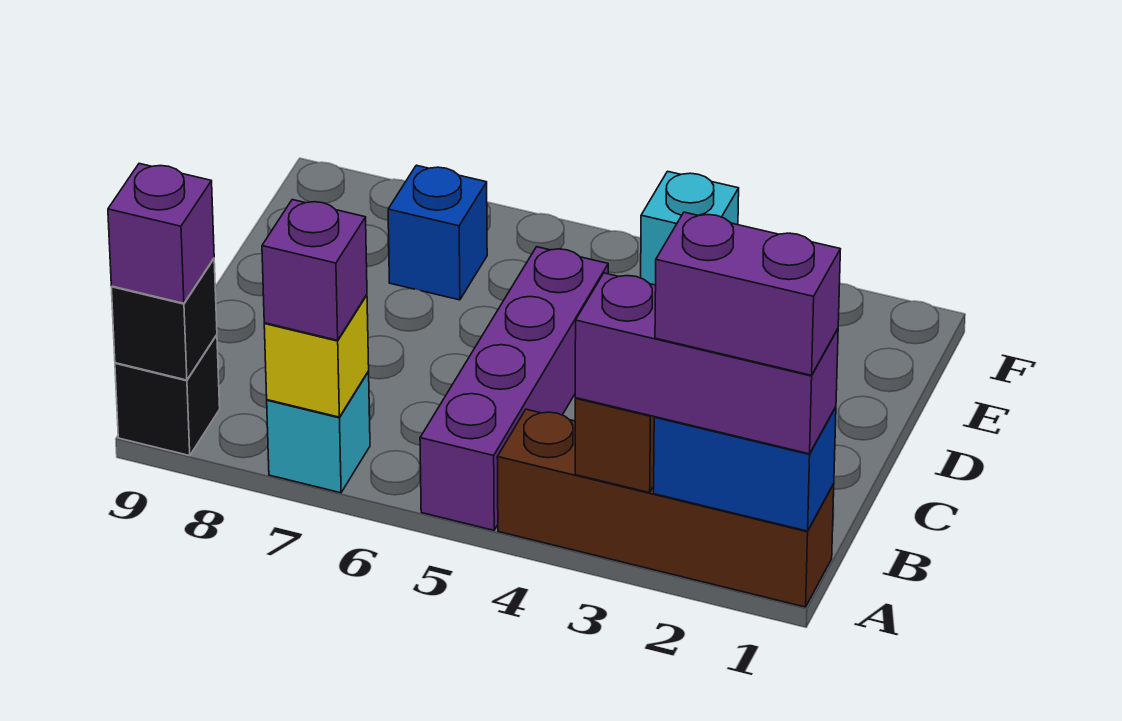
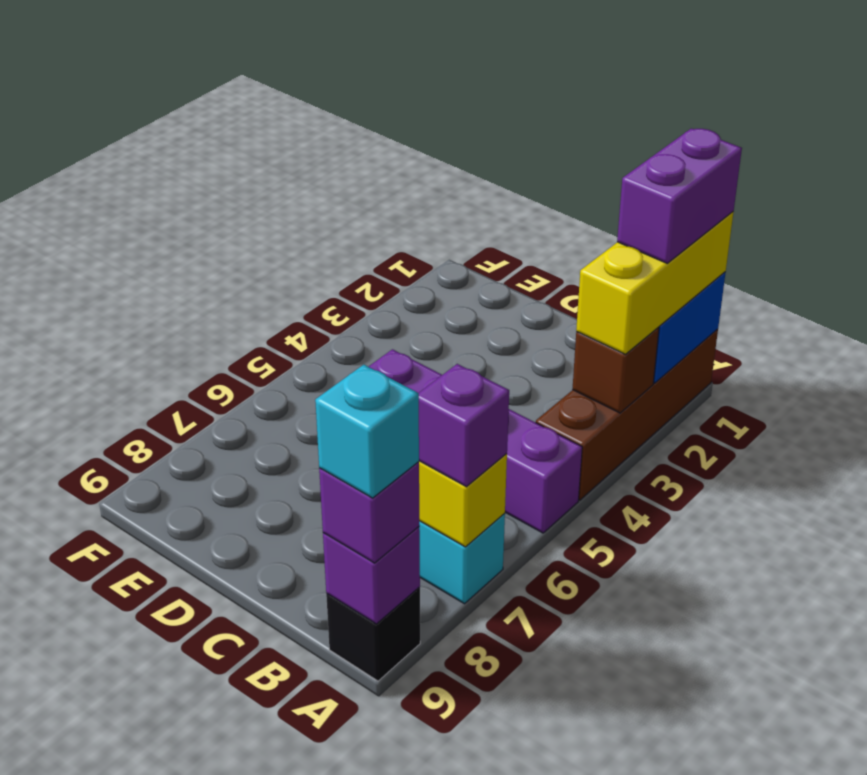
purple 1x3 brick [575,273,838,454] -> yellow 1x3 brick [576,212,733,354]
black 1x1 brick [111,259,217,380] -> purple 1x1 brick [323,527,420,624]
blue 1x1 brick [388,165,487,300] -> none
cyan 1x1 brick [641,171,739,285] -> cyan 1x1 brick moved to [315,365,419,498]

